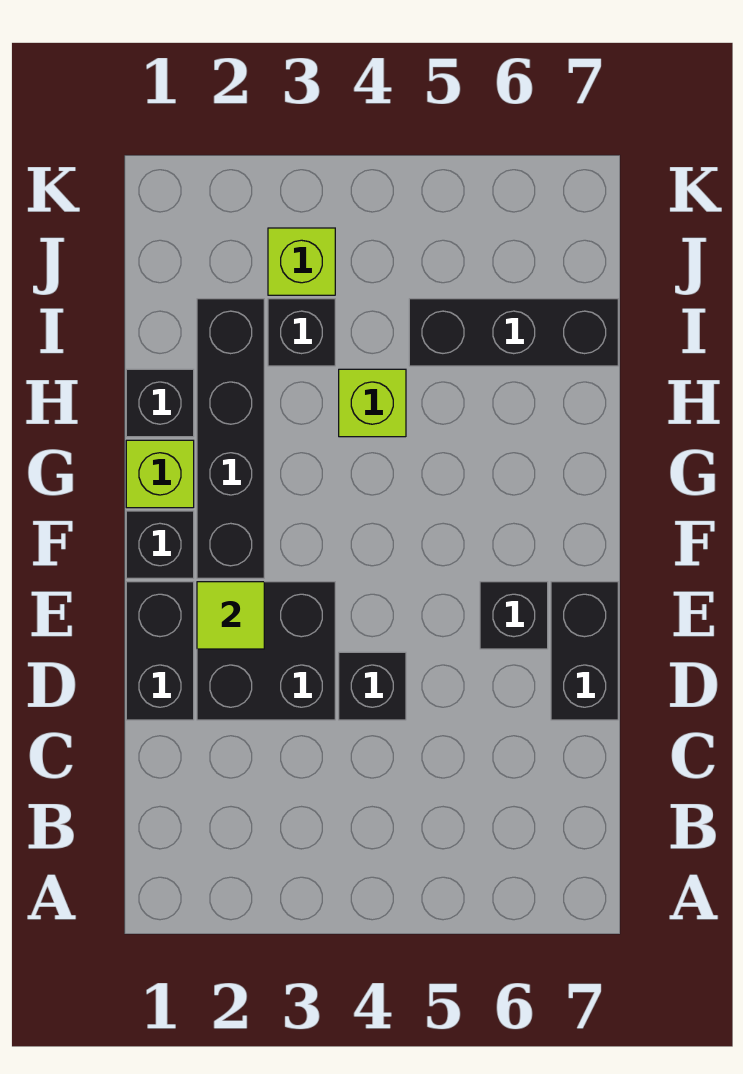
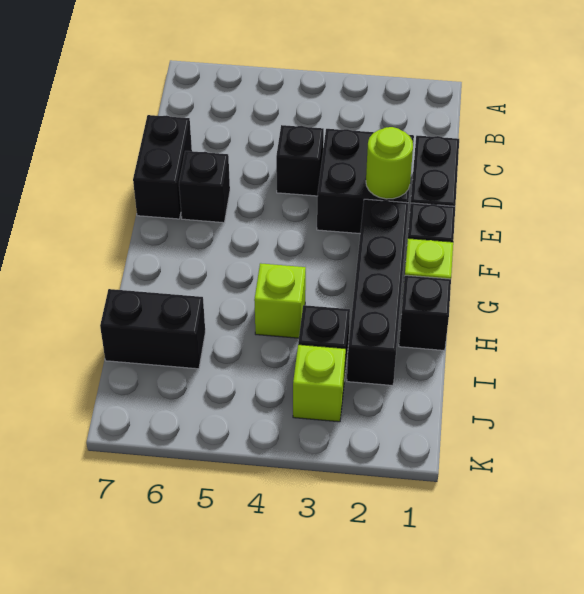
lime 1x1 tile [197,582,264,649] -> lime 1x1 round brick [366,127,413,199]
black 1x3 brick [409,299,618,366] -> black 1x2 brick [100,289,205,369]

